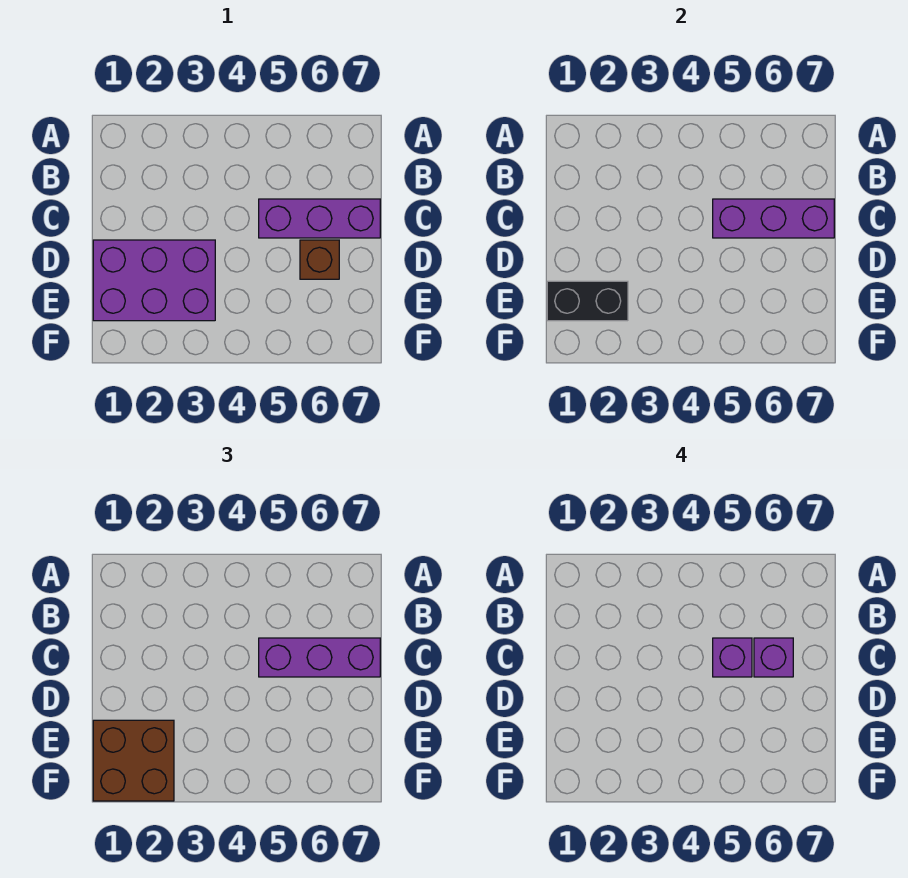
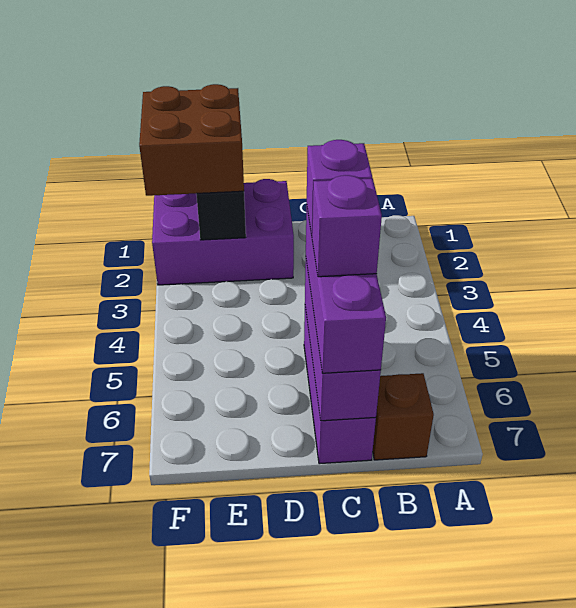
purple 2x3 brick [93,240,215,321] -> purple 2x3 brick turned to [152,179,294,285]
brown 1x1 brick [300,240,339,279] -> brown 1x1 brick moved to [373,373,434,460]

